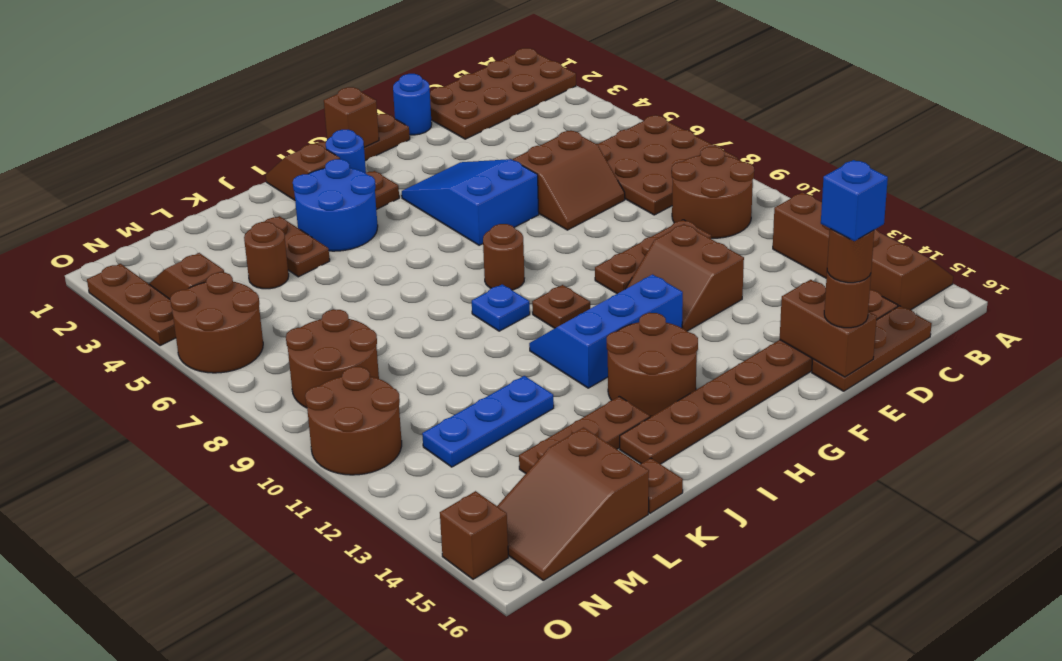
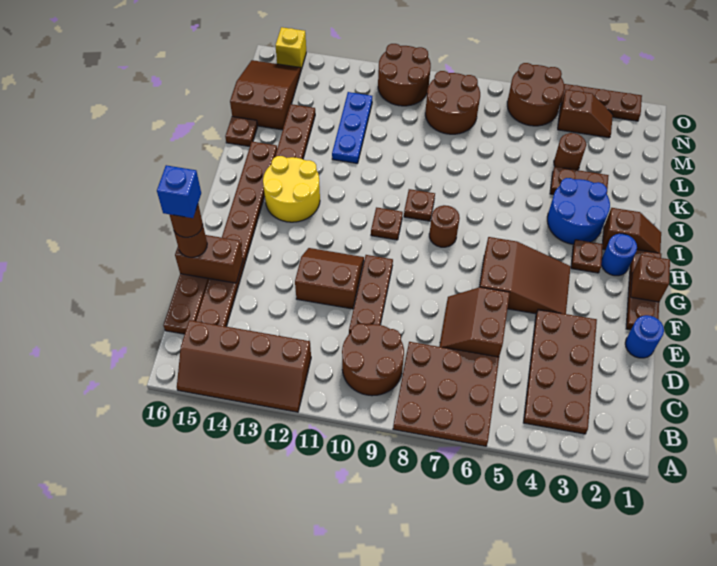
brown 2x4 plate [430,48,576,139] -> brown 2x4 plate moved to [524,309,597,434]
blue 2x3 slope [402,159,539,245] -> brown 2x3 slope [480,237,571,314]
blue 2x3 slope [529,274,683,388] -> none
brown 2x2 round brick [607,313,698,417] -> yellow 2x2 round brick [263,156,320,222]
blue 1x1 plate [472,284,530,331] -> brown 1x1 plate [404,189,435,221]
brown 1x1 brick [440,491,508,579] -> yellow 1x1 brick [275,27,306,69]

